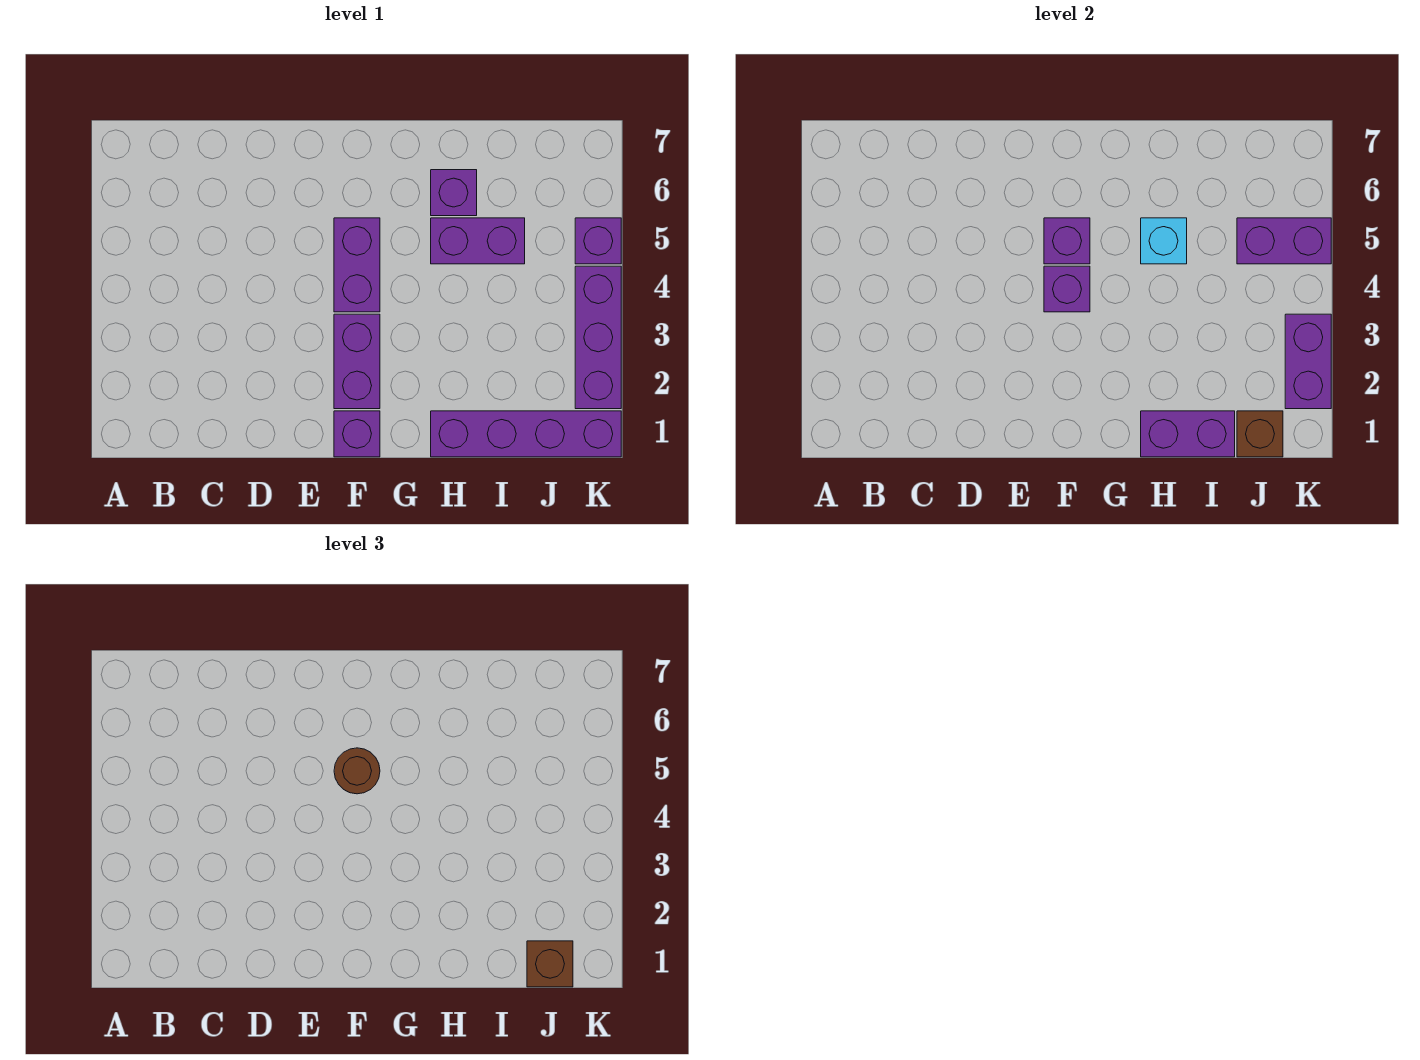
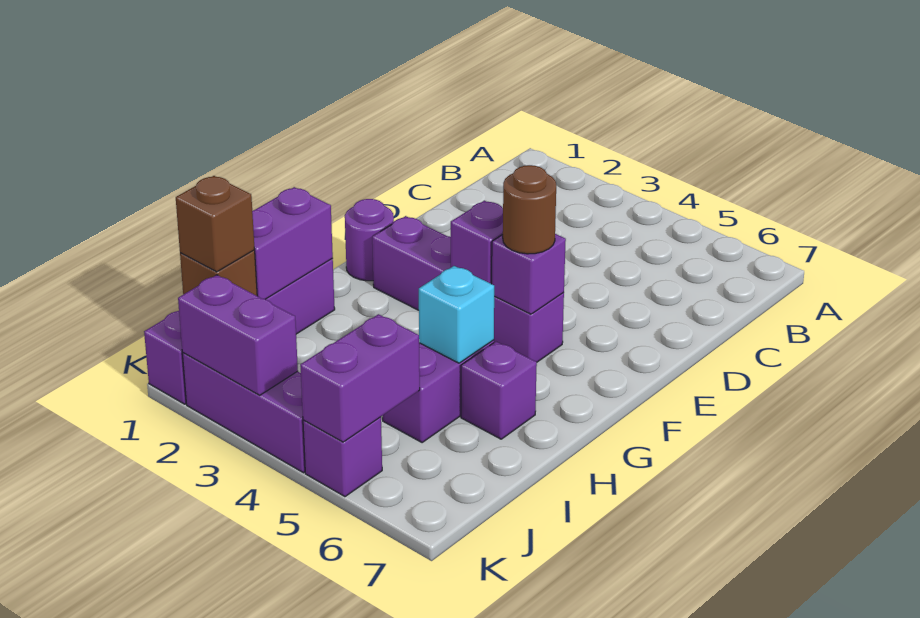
purple 1x1 brick [334,411,380,457] -> purple 1x1 round brick [345,199,394,281]

